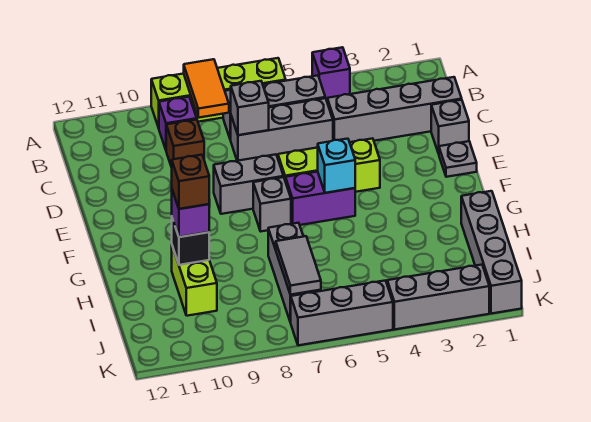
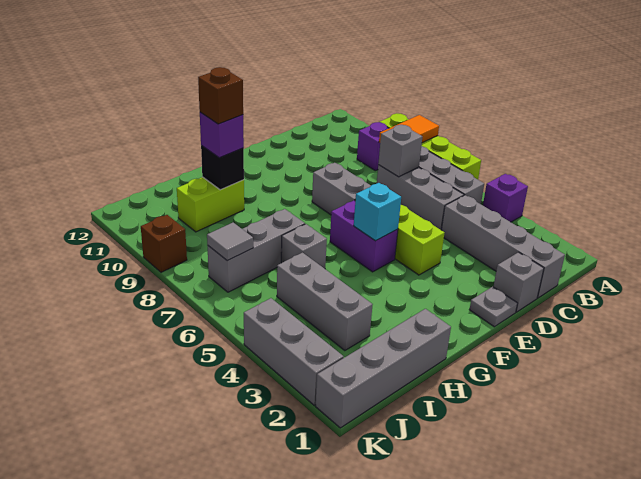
brown 1x1 brick [166,119,204,167] -> brown 1x1 brick moved to [141,215,187,272]
grey 1x1 brick [253,177,291,231] -> grey 1x1 brick moved to [281,224,327,269]
grey 1x2 tile [276,236,321,295] -> grey 1x1 tile [207,223,253,261]
grey 1x3 brick [291,281,393,345] -> grey 1x3 brick moved to [277,252,373,351]

